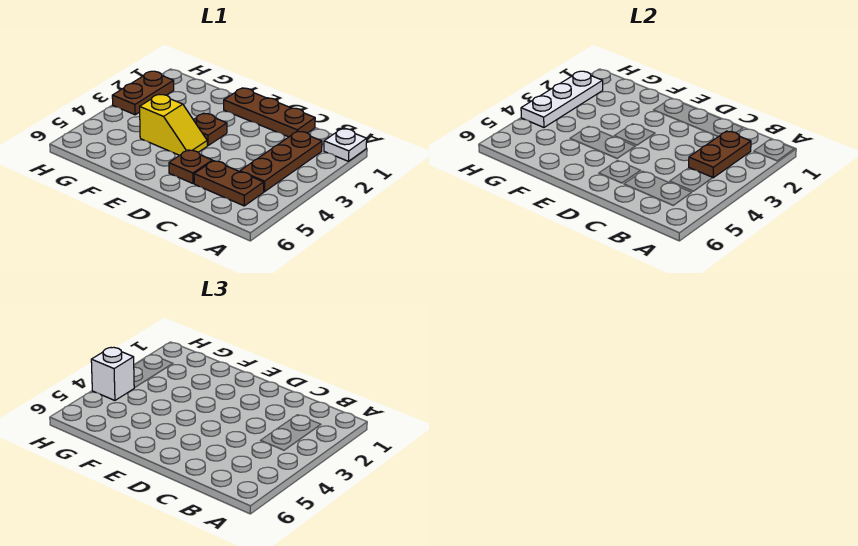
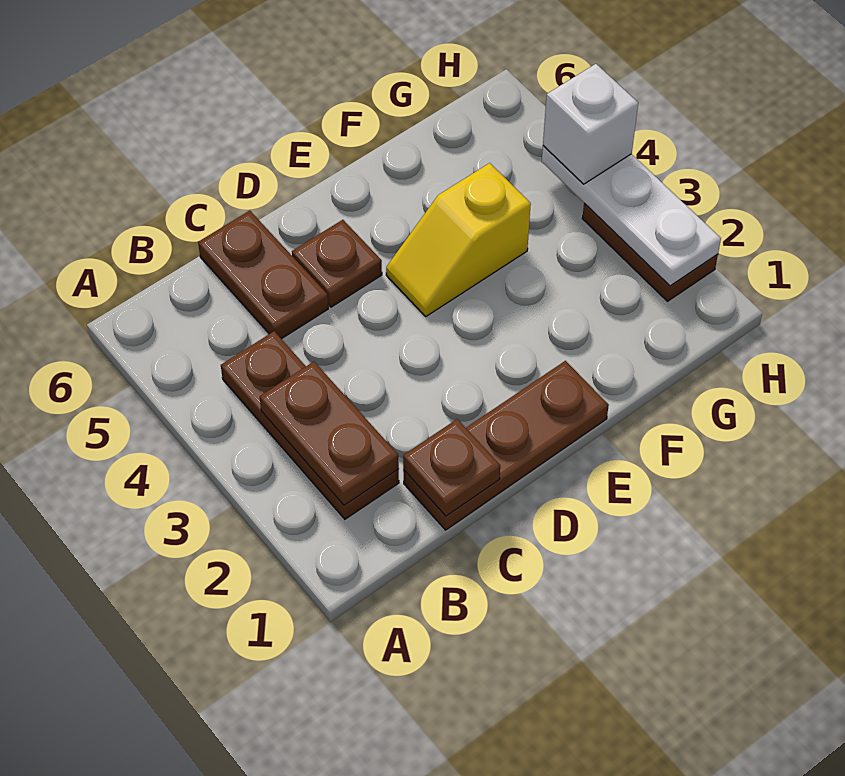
white 1x1 plate [324,129,367,161] -> none
brown 1x2 plate [194,161,264,206] -> brown 1x2 plate turned to [198,211,328,339]
brown 1x1 plate [194,113,227,146] -> brown 1x1 plate moved to [403,419,500,516]

